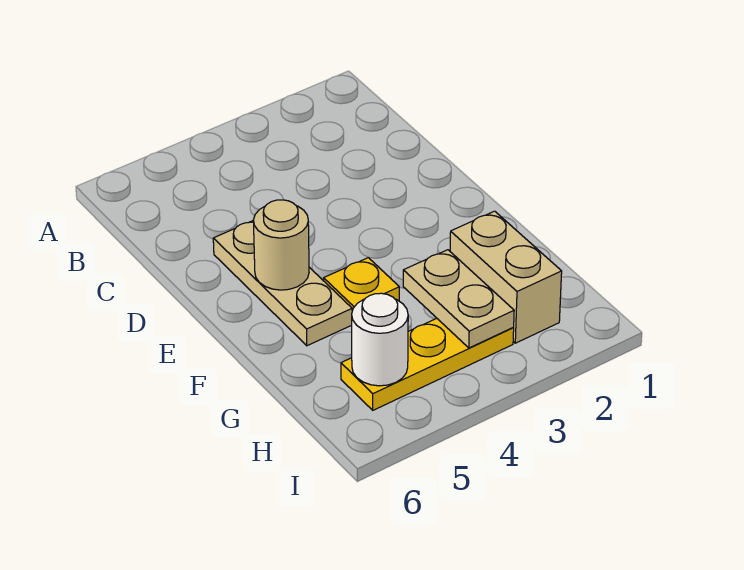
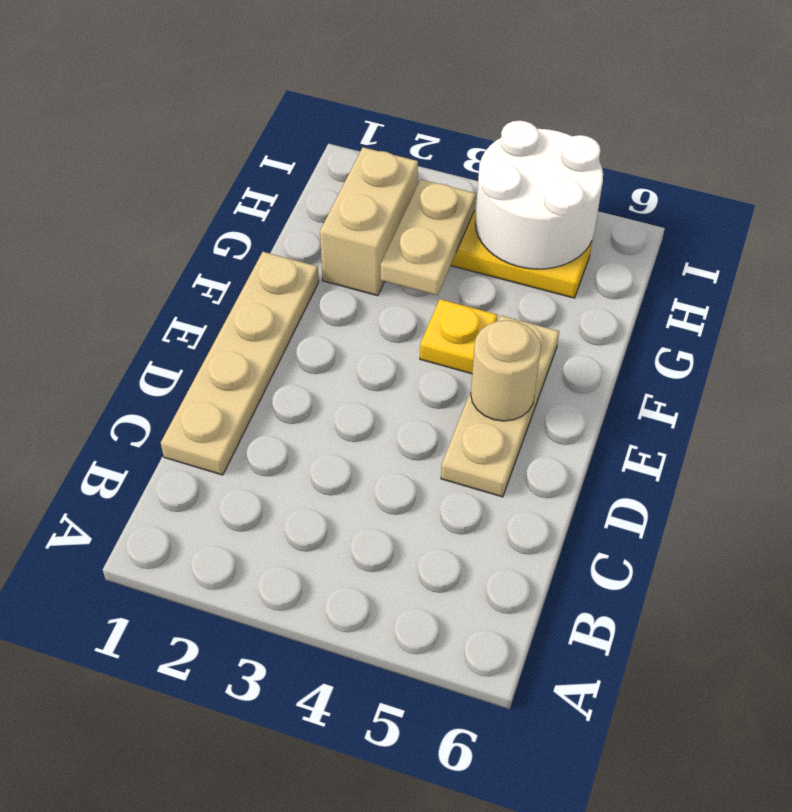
none -> tan 1x4 plate [161,252,319,475]
white 1x1 round brick [352,293,408,386] -> white 2x2 round brick [475,121,603,269]

